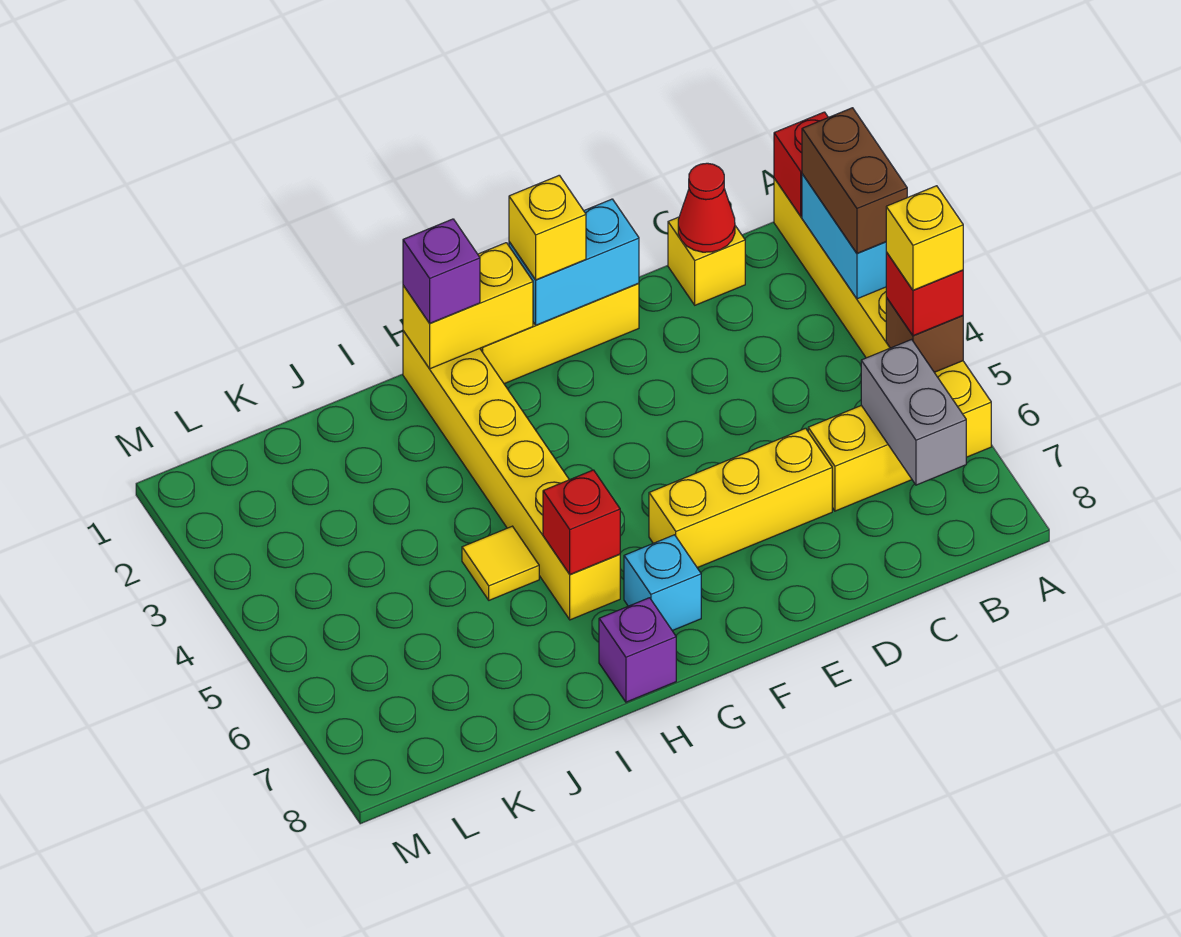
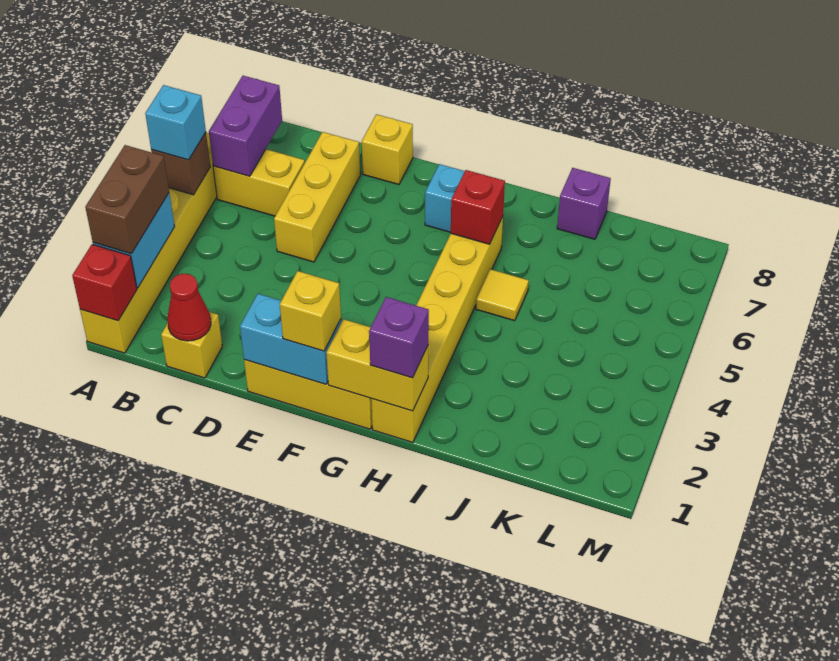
red 1x1 brick [886,252,963,336] -> cyan 1x1 brick [145,85,206,160]
yellow 1x1 brick [886,186,963,290] -> yellow 1x1 brick moved to [362,114,413,185]
grey 1x2 brick [861,340,966,485] -> purple 1x2 brick [209,76,282,176]
yellow 1x3 brick [649,428,832,568] -> yellow 1x3 brick turned to [274,132,360,262]
purple 1x1 brick [599,598,676,702] -> purple 1x1 brick moved to [557,168,611,239]

